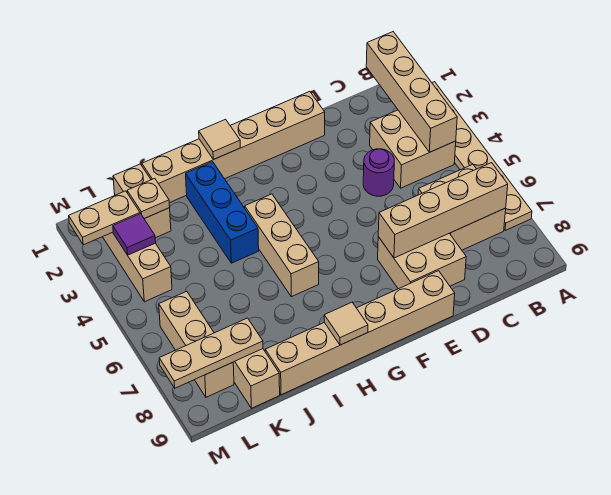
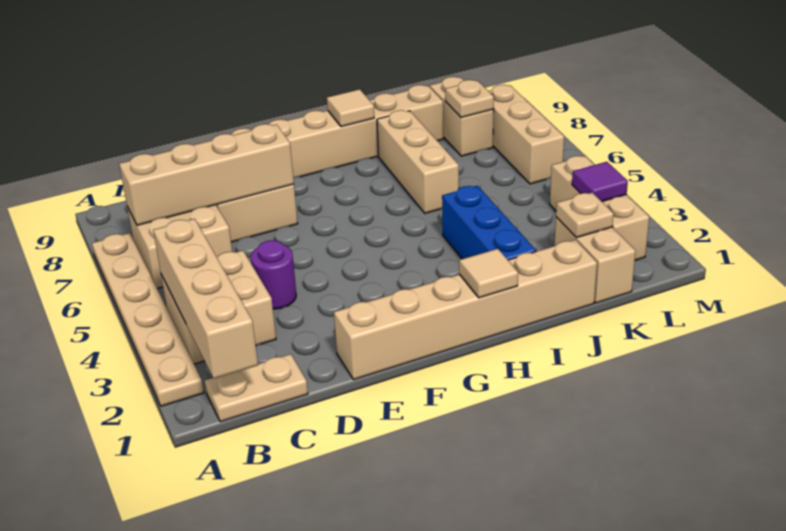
tan 1x3 brick [245,194,319,297] -> tan 1x3 brick moved to [377,110,459,213]
tan 1x3 plate [159,318,263,388] -> tan 1x1 plate [445,80,494,117]
tan 1x2 plate [69,191,140,245] -> tan 1x2 plate moved to [205,354,308,422]

